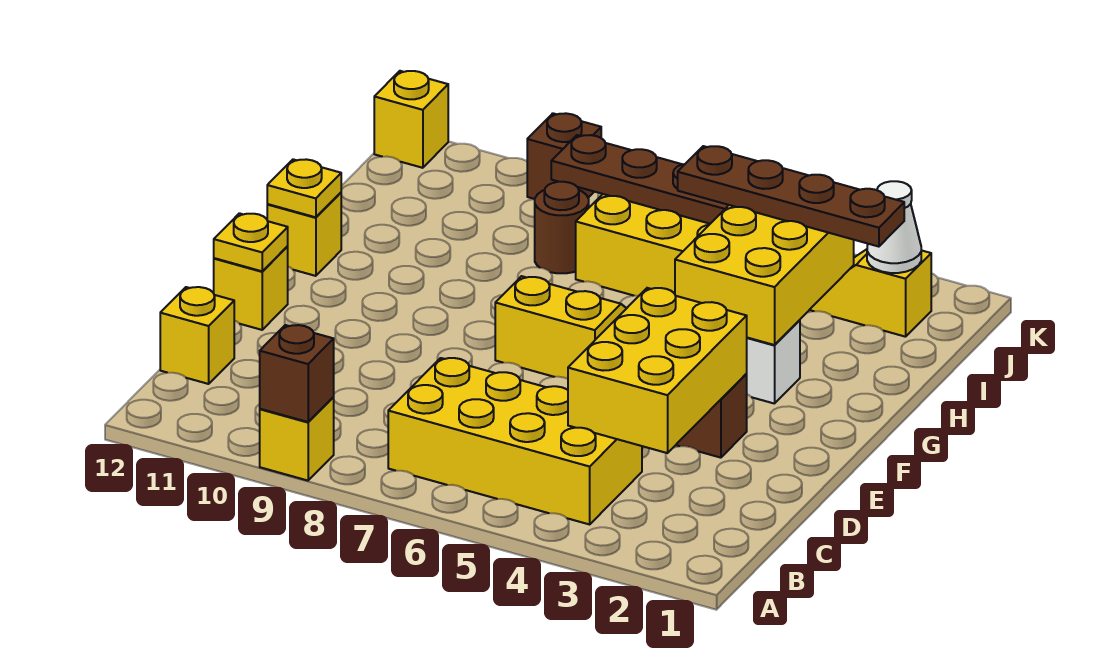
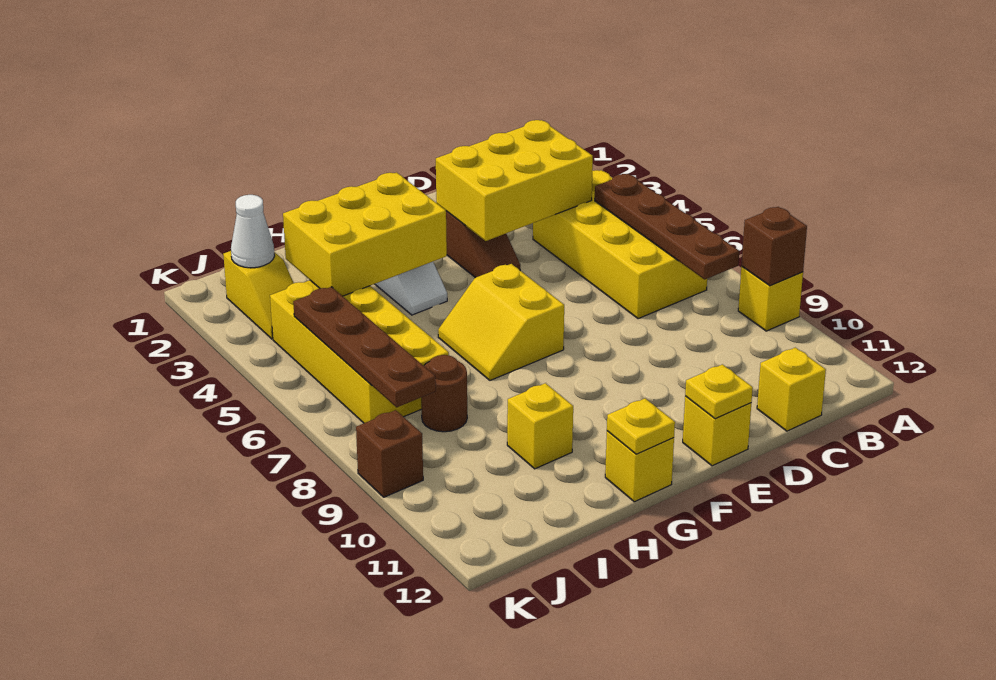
brown 1x4 plate [678,146,904,247] -> brown 1x4 plate moved to [595,174,739,279]
yellow 1x1 brick [374,71,448,168] -> yellow 1x1 brick moved to [507,383,573,469]

